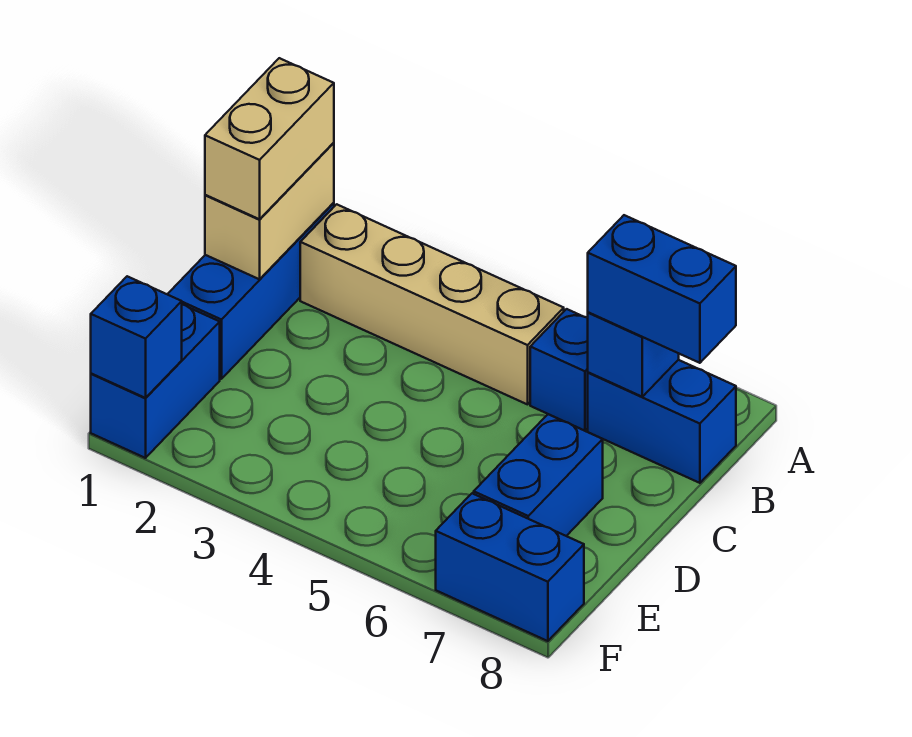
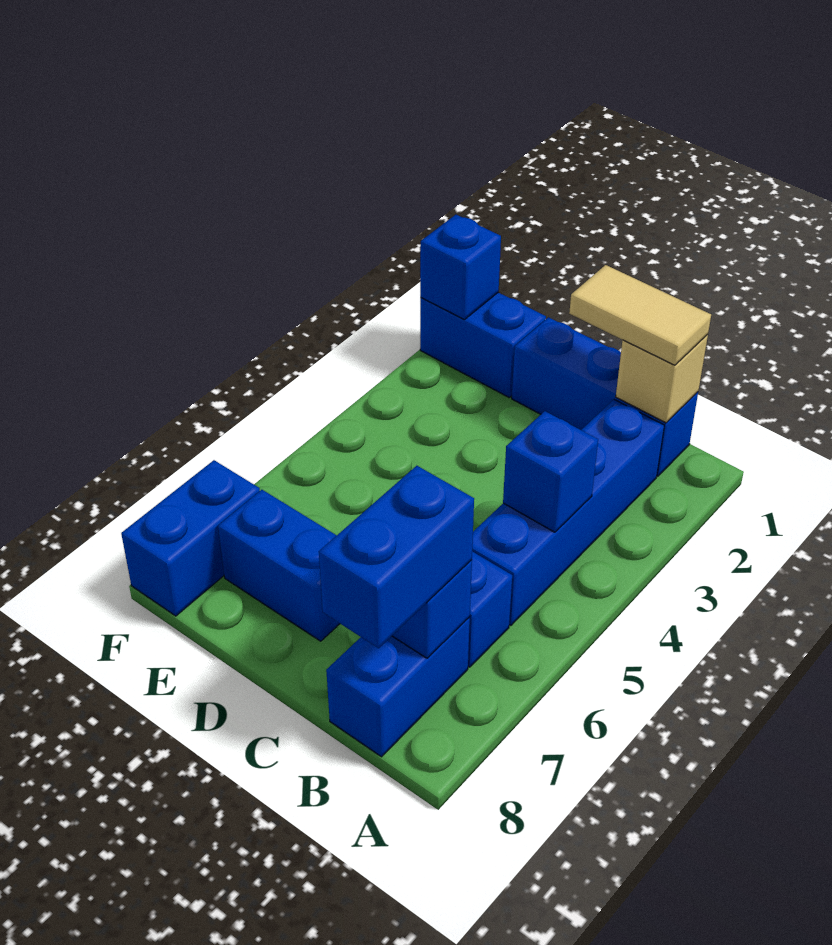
tan 1x2 brick [205,143,334,279] -> tan 1x1 brick [616,334,708,423]
tan 1x2 brick [205,58,334,219] -> tan 1x2 tile [569,265,711,365]
tan 1x4 brick [300,204,564,404] -> blue 1x4 brick [472,400,664,626]
none -> blue 1x1 brick [503,411,598,532]

